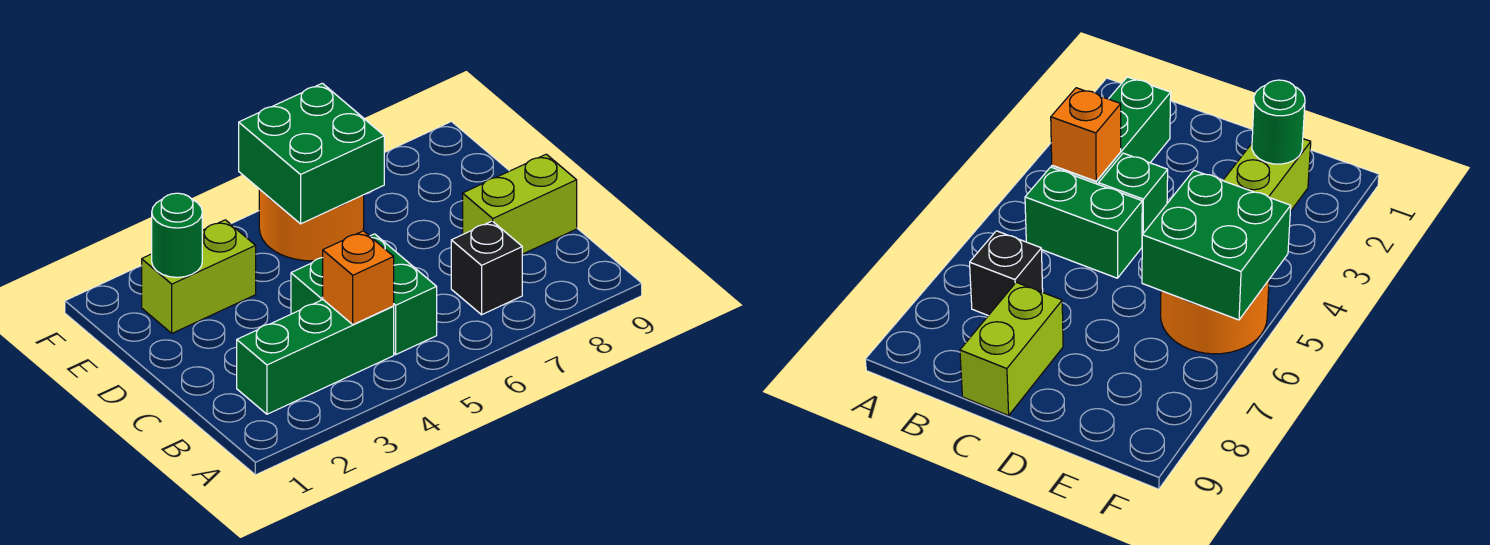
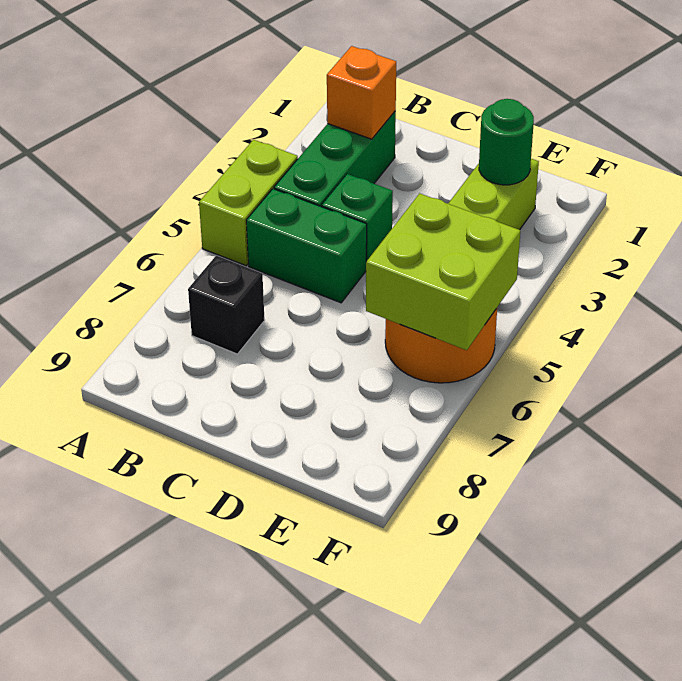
orange 1x1 brick [323,231,394,324] -> orange 1x1 brick moved to [327,46,396,139]
lime 1x2 brick [463,154,577,254] -> lime 1x2 brick moved to [199,140,298,266]
green 2x2 brick [239,83,384,224] -> lime 2x2 brick [366,193,520,350]

